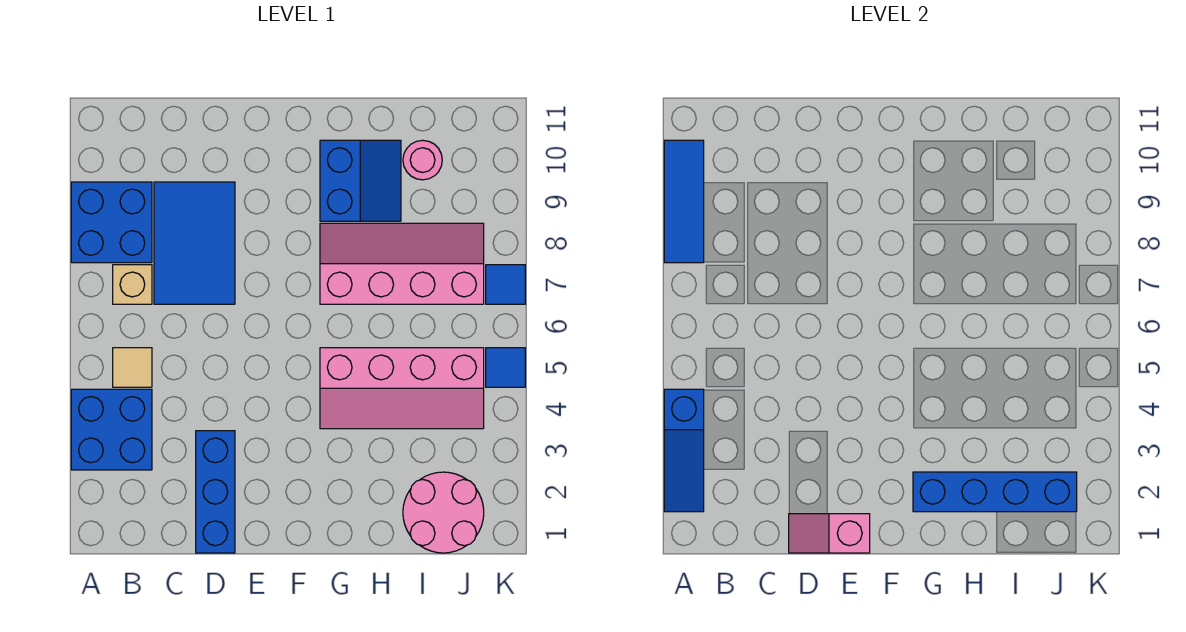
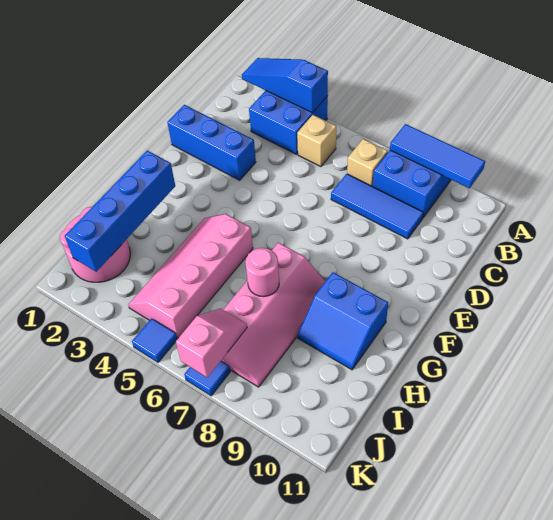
tan 1x1 tile [113,348,152,387] -> tan 1x1 brick [297,115,336,167]
blue 2x3 tile [154,182,235,304] -> blue 1x3 tile [331,174,423,239]
pink 1x2 slope [789,514,870,553] -> pink 1x2 slope moved to [176,308,247,377]
pink 1x1 round brick [403,140,442,180] -> pink 1x1 round brick moved to [245,248,279,297]

